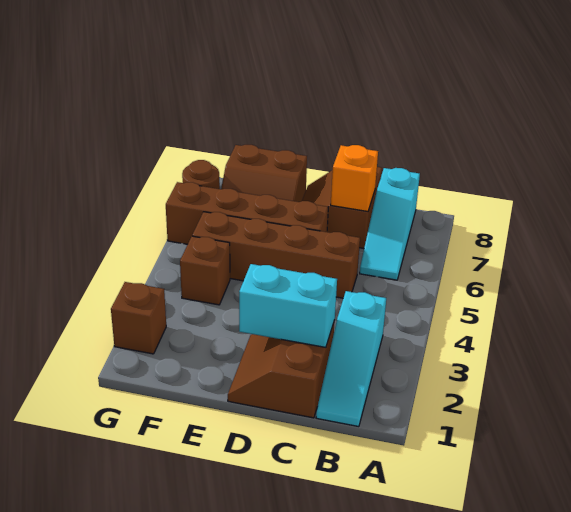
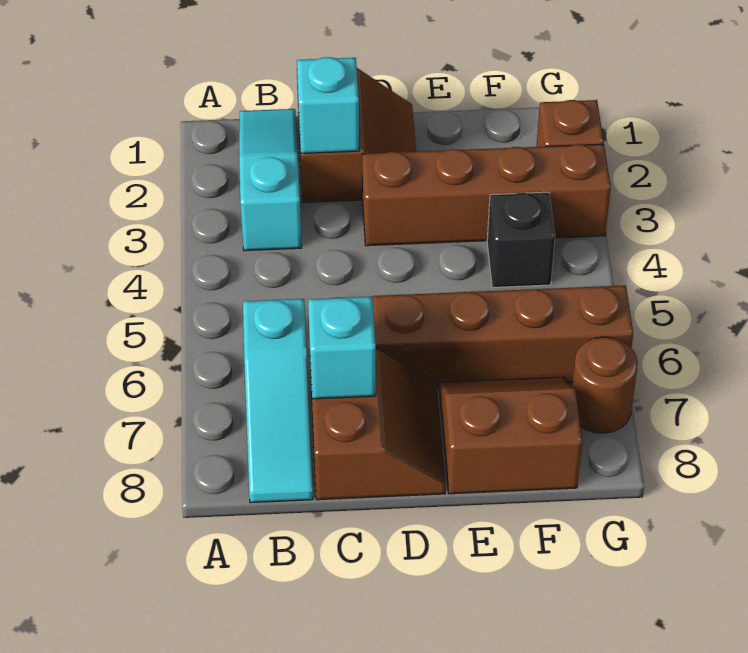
cyan 1x3 slope [360,168,420,280] -> cyan 1x3 slope turned to [243,299,313,503]
cyan 1x2 brick [239,264,337,347] -> cyan 1x1 brick [297,57,359,153]
brown 1x4 brick [192,212,360,298] -> brown 1x4 brick moved to [362,144,611,246]
orange 1x1 brick [331,145,378,211] -> cyan 1x1 brick [308,297,376,399]
brown 1x1 brick [180,236,230,305] -> black 1x1 brick [487,192,555,287]

